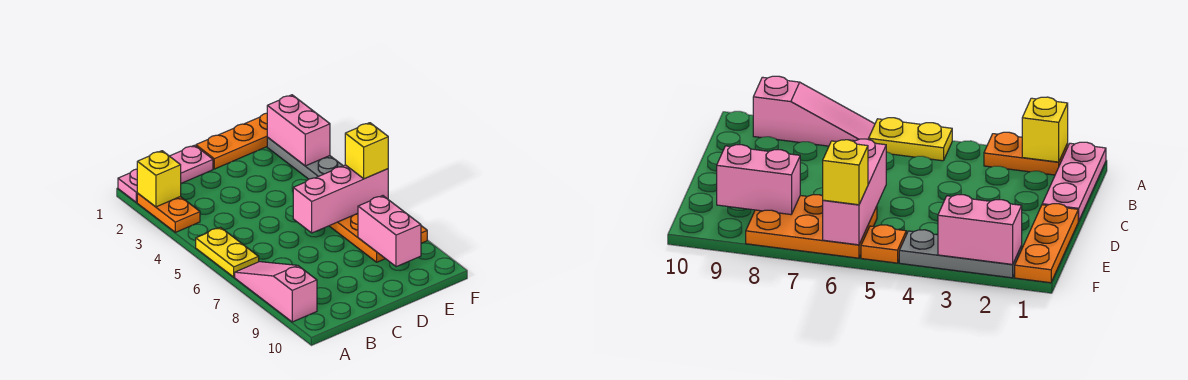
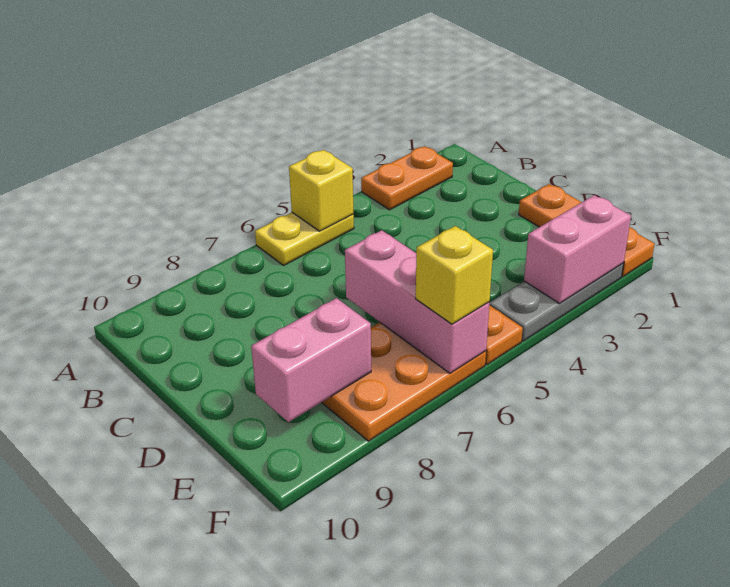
pink 1x3 plate [118,145,213,203] -> none
yellow 1x1 brick [137,151,181,207] -> yellow 1x1 brick moved to [289,150,354,231]
pink 1x3 slope [235,262,317,322] -> none

